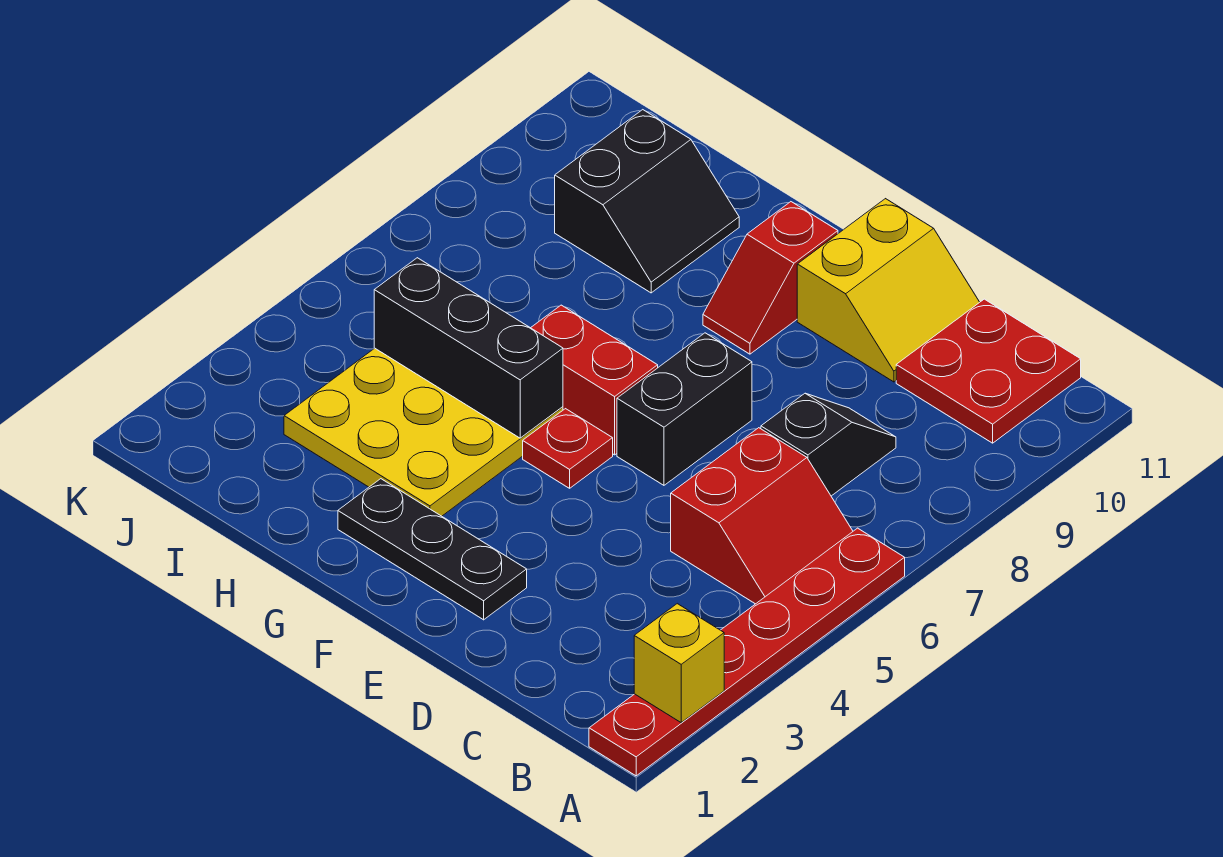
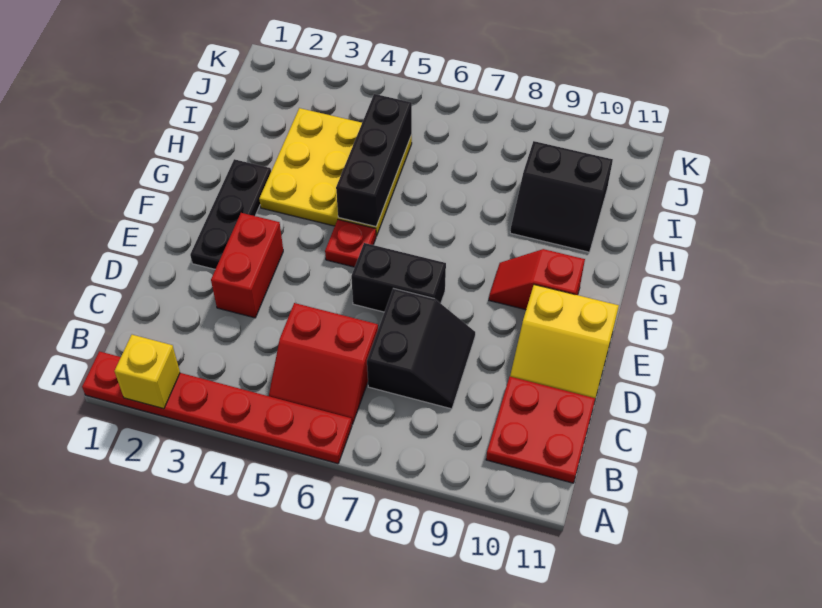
black 1x2 slope [761,393,896,496] -> black 2x2 slope [367,288,475,409]
red 1x2 brick [531,305,658,455] -> red 1x2 brick moved to [211,213,283,318]

